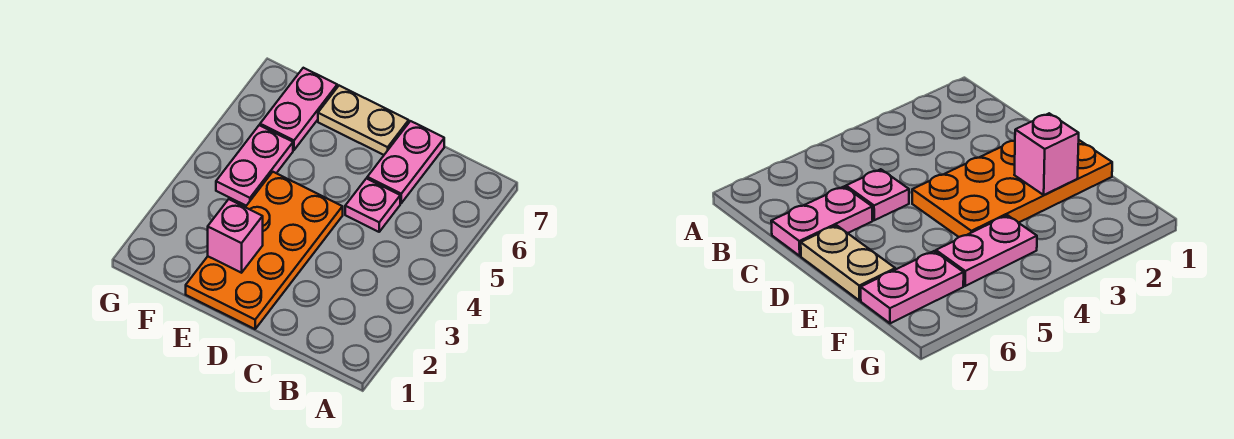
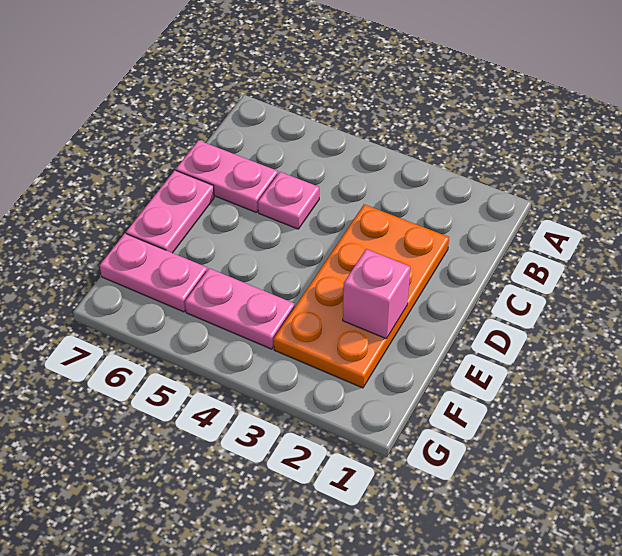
orange 2x4 plate [186,172,343,329] -> orange 2x4 plate turned to [274,204,449,388]
tan 1x2 plate [318,86,409,155] -> pink 1x2 plate [126,170,214,253]

